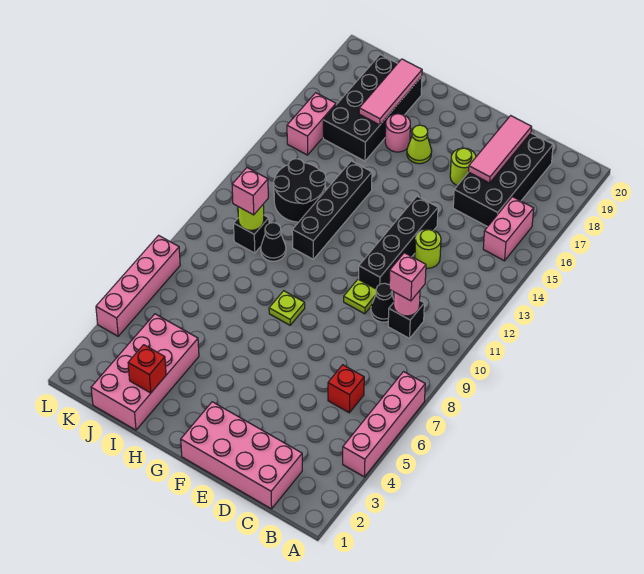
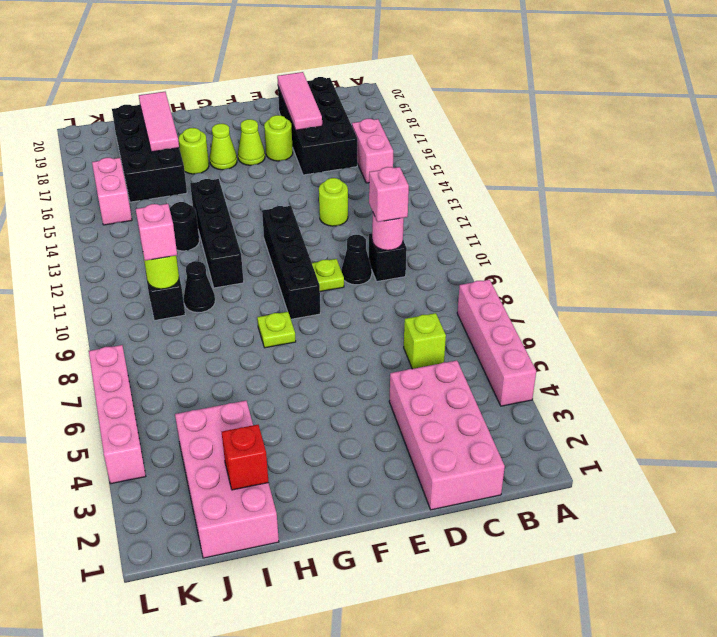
pink 2x4 brick [181,402,302,509] -> pink 2x4 brick turned to [389,361,505,510]
red 1x1 brick [328,365,364,413] -> lime 1x1 brick [404,313,446,369]
black 1x4 brick [359,196,438,289] -> black 1x4 brick moved to [262,206,320,319]
none -> lime 1x1 cone [238,119,265,165]
pink 1x1 round brick [385,114,410,152] -> lime 1x1 round brick [179,128,209,174]
black 2x2 round brick [273,159,326,222] -> black 1x1 round brick [169,202,199,251]

